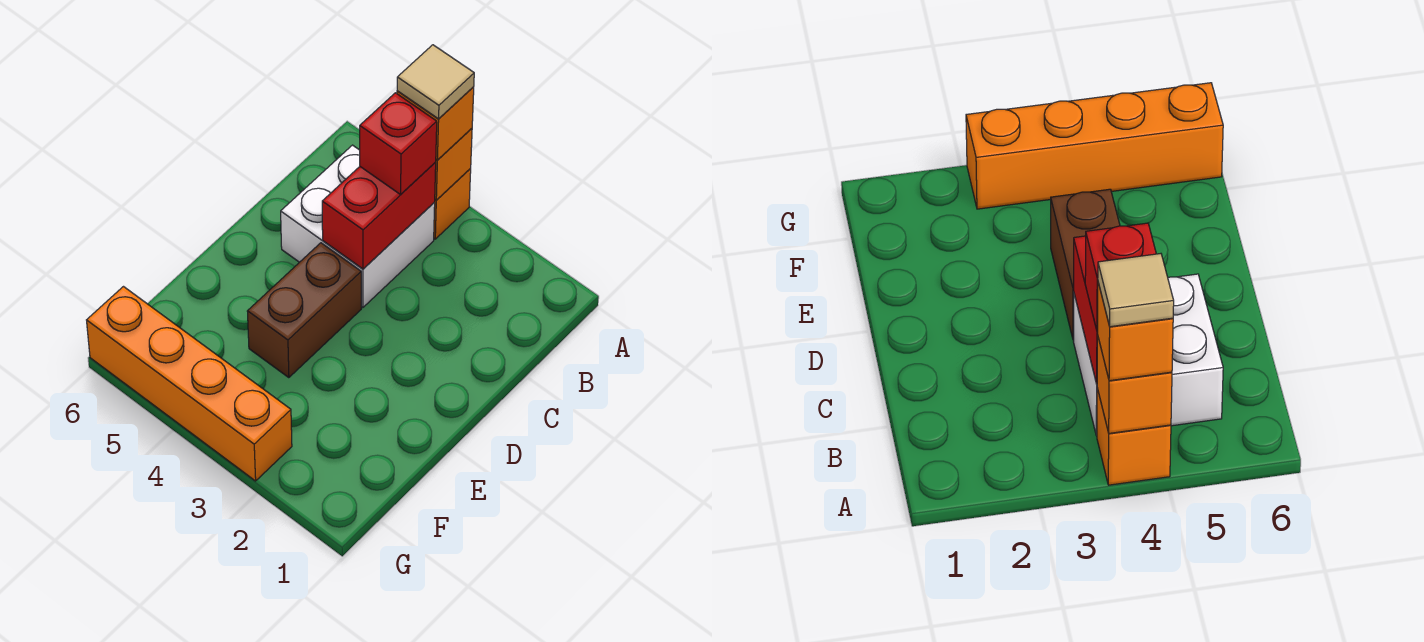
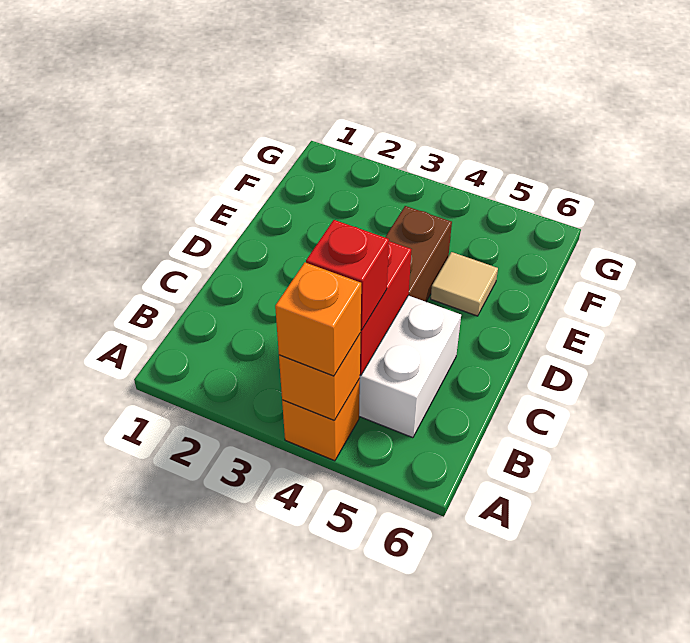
tan 1x1 tile [397,45,474,119] -> tan 1x1 tile moved to [431,252,498,316]
orange 1x4 brick [87,287,292,481] -> none

